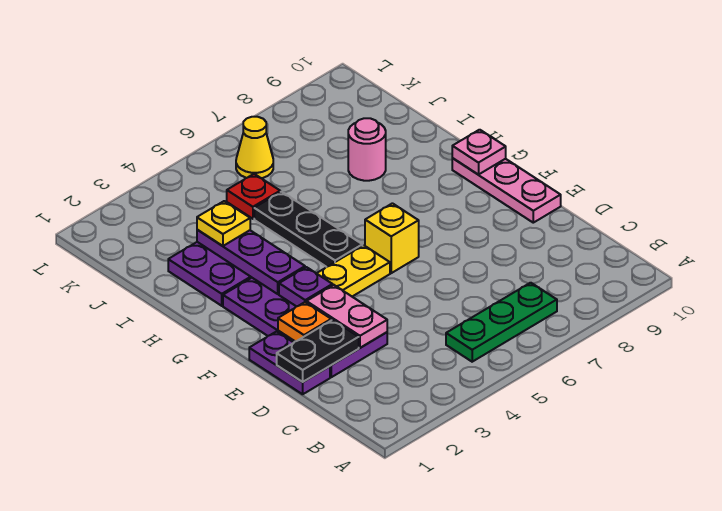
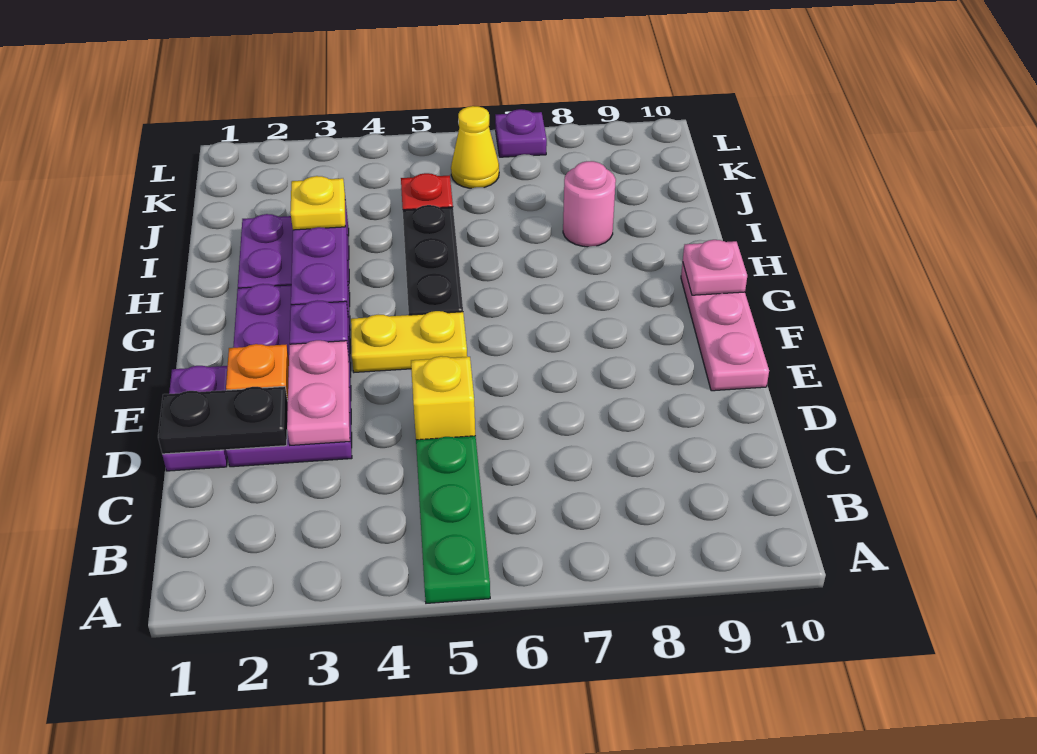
green 1x3 plate [446,283,557,362] -> green 1x3 plate turned to [416,436,490,603]
yellow 1x1 brick [365,203,419,273] -> yellow 1x1 brick moved to [411,356,475,440]
none -> purple 1x1 plate [495,109,547,157]

